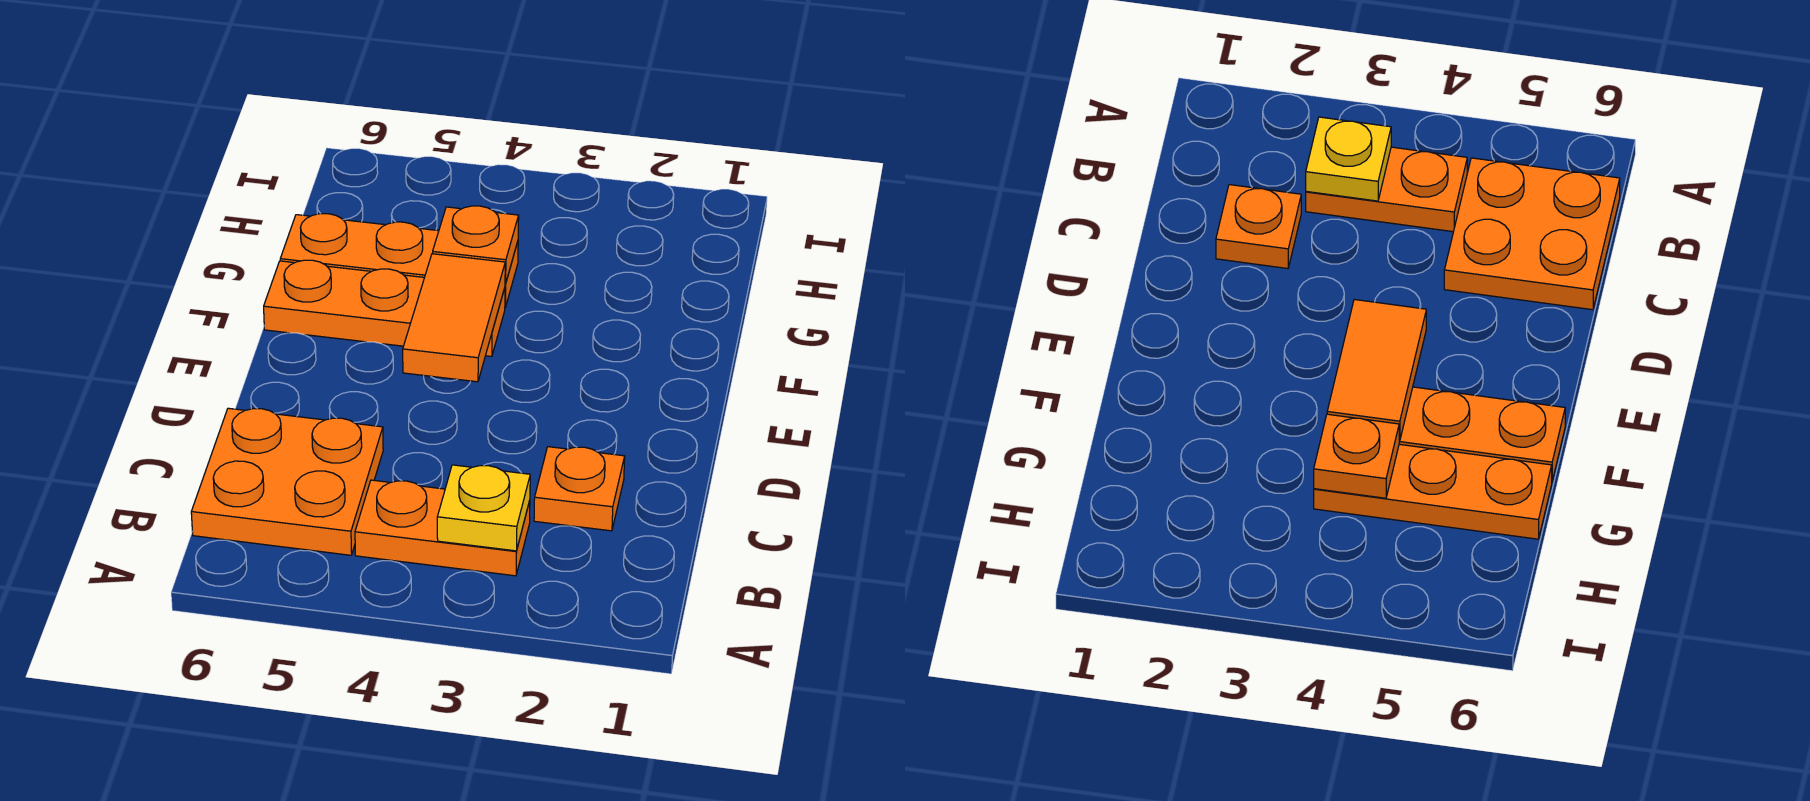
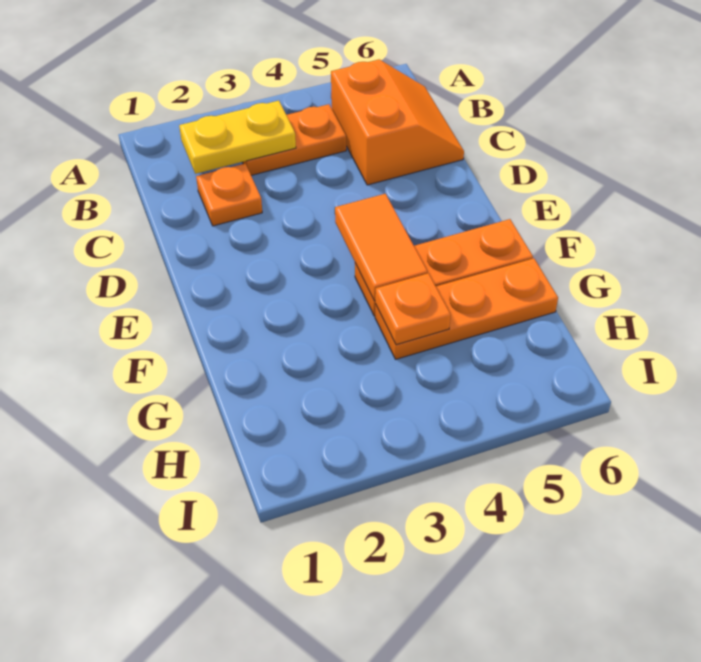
yellow 1x1 plate [437,465,530,551] -> yellow 1x2 plate [179,101,296,174]
orange 2x2 plate [191,408,383,555] -> orange 2x2 slope [331,60,464,185]

